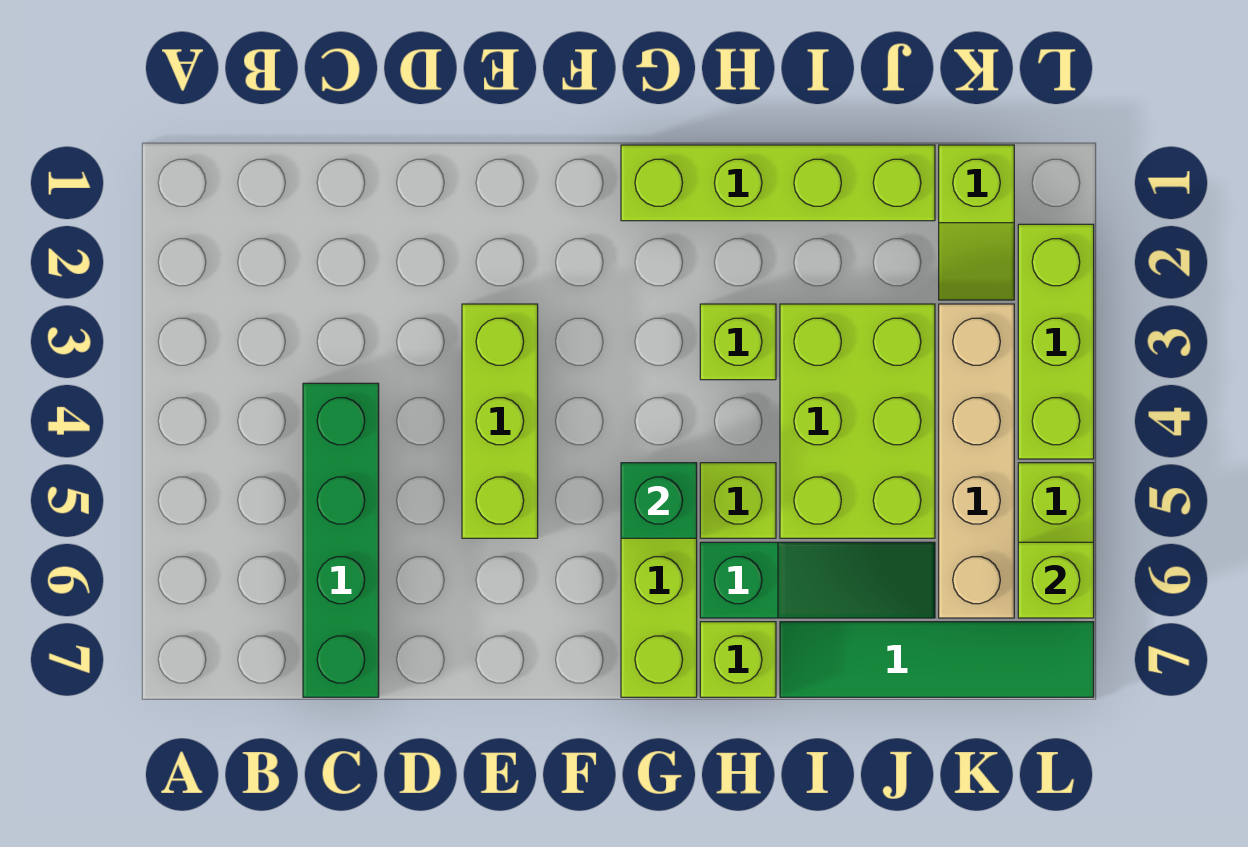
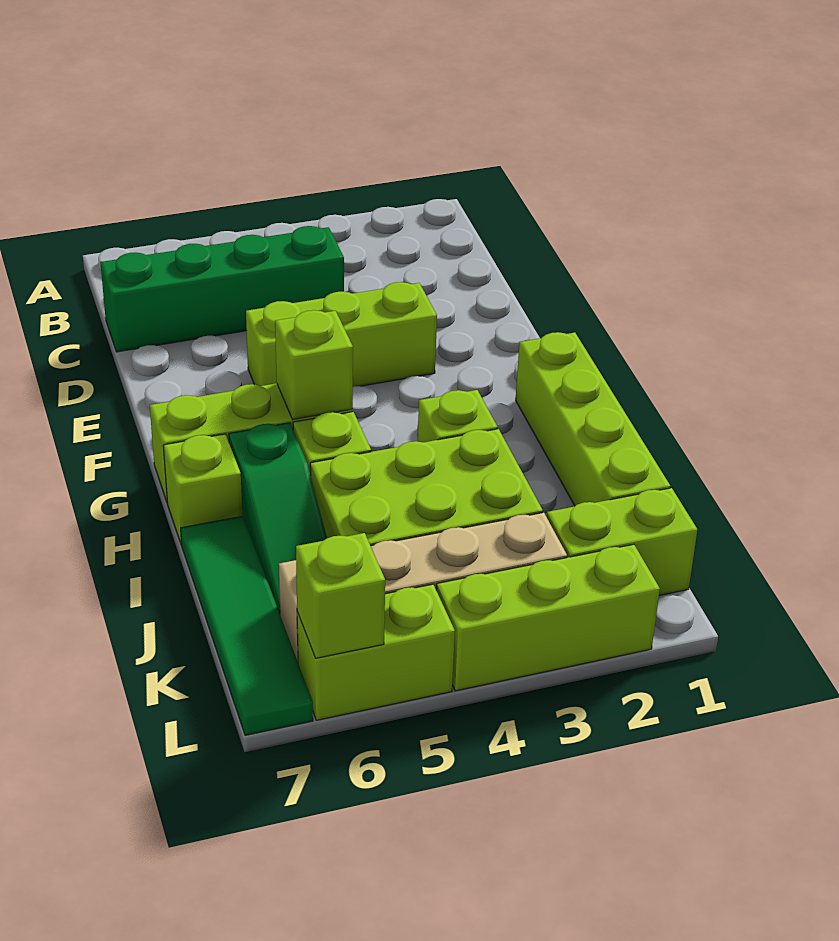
green 1x1 brick [621,463,697,538] -> lime 1x1 brick [275,310,353,420]
lime 1x2 slope [939,145,1014,300] -> lime 1x2 brick [547,488,697,596]

